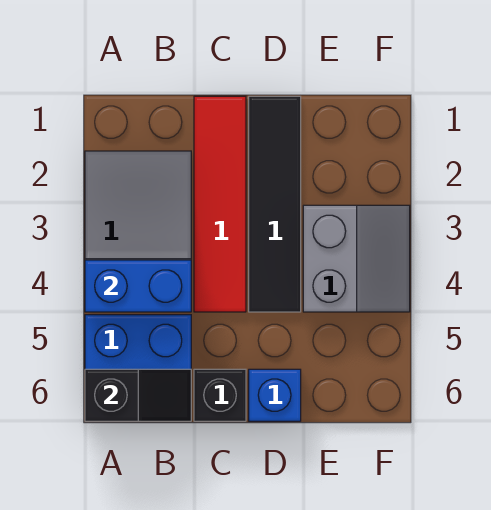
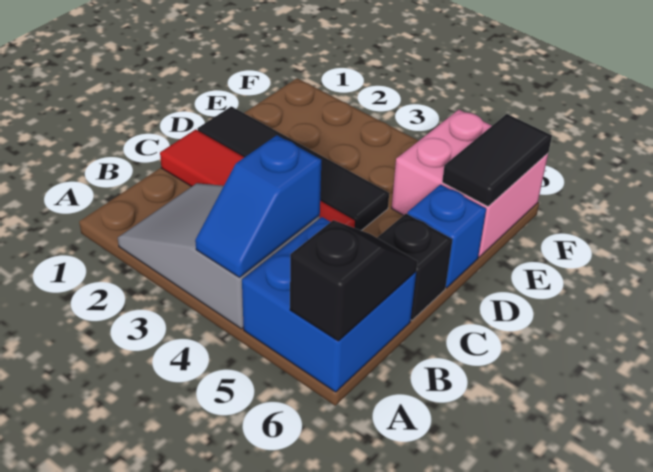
blue 1x2 brick [85,260,191,312] -> blue 1x2 slope [195,135,321,277]
grey 2x2 slope [303,205,410,312] -> none
none -> pink 2x2 brick [392,110,548,257]
none -> black 1x2 tile [442,114,552,206]

